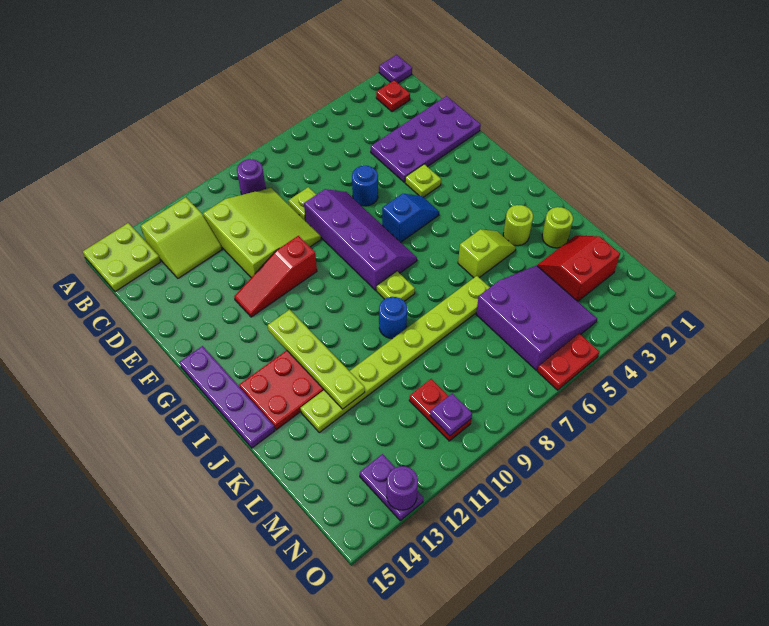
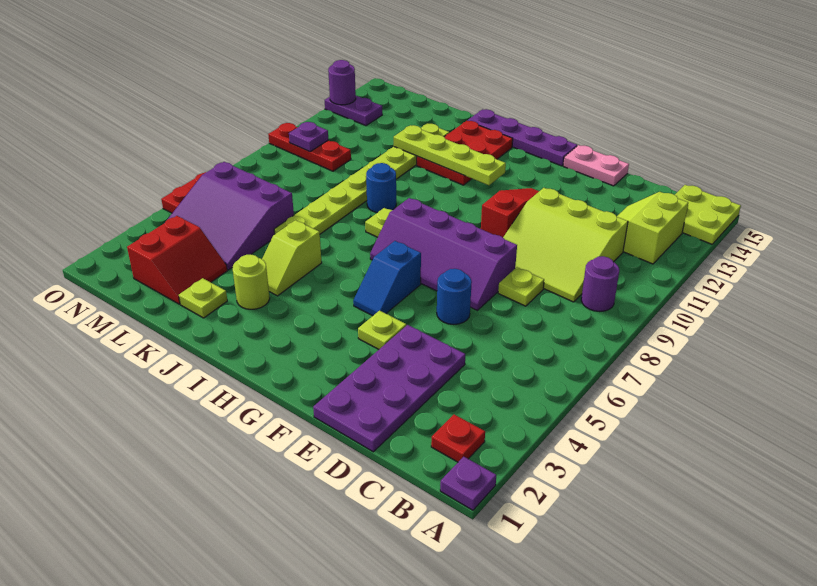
none -> pink 1x2 plate [563,145,629,186]
lime 1x1 round brick [542,207,573,248] -> lime 1x1 plate [179,278,227,318]
red 1x2 plate [409,379,471,441] -> red 1x3 plate [268,123,351,171]

